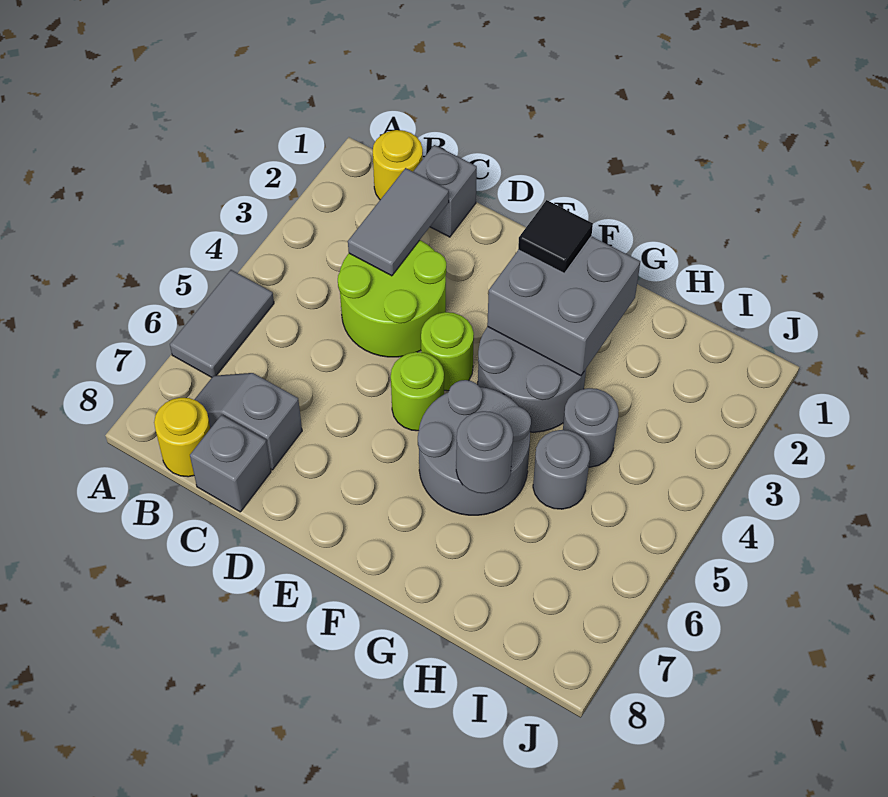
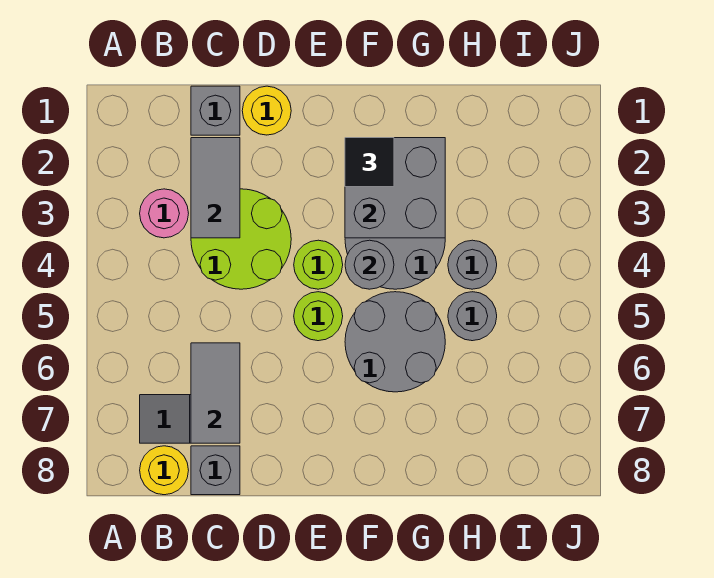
grey 1x2 tile [170,270,274,377] -> grey 1x2 tile moved to [191,343,240,443]
yellow 1x1 round brick [373,130,423,200] -> yellow 1x1 round brick moved to [242,86,291,135]
none -> pink 1x1 round brick [140,189,189,238]
grey 1x1 round brick [456,411,513,494] -> grey 1x1 round brick moved to [345,240,394,289]

